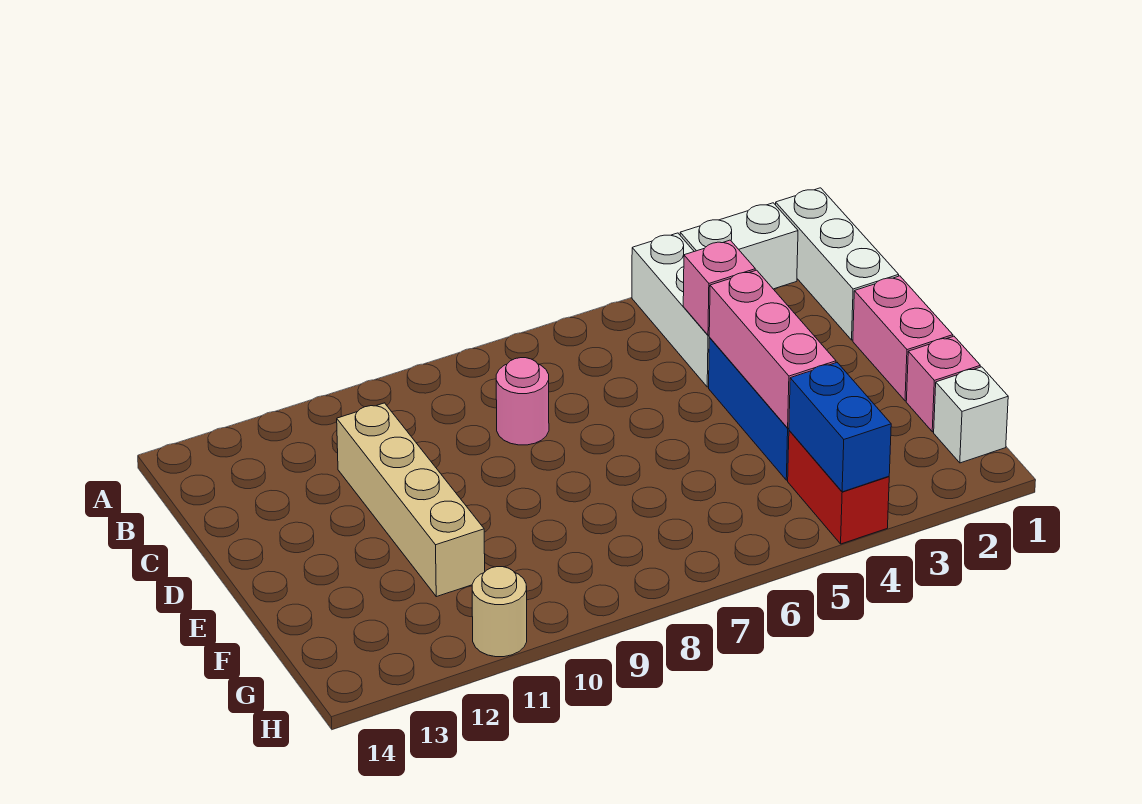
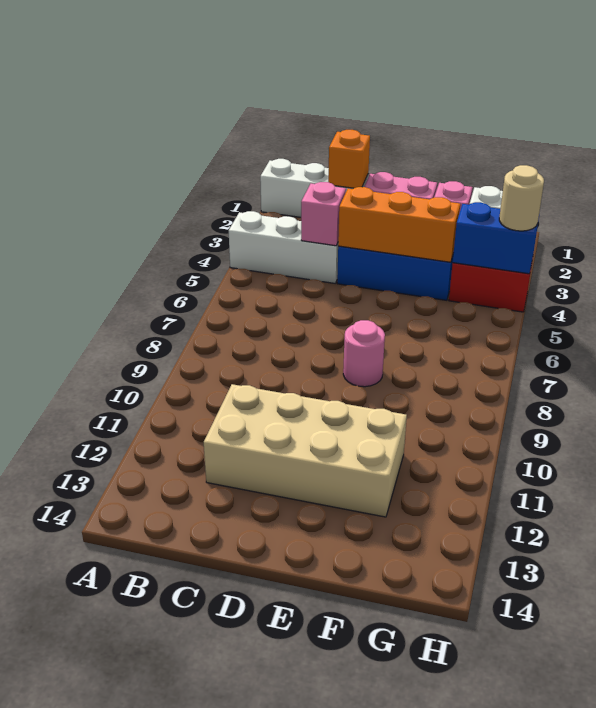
white 1x2 brick [680,203,798,289] -> none
none -> orange 1x1 brick [328,130,370,188]
pink 1x1 round brick [496,358,549,445] -> pink 1x1 round brick moved to [343,320,385,387]
tan 1x4 brick [337,403,485,597] -> tan 2x4 brick [204,384,407,517]
pink 1x3 brick [709,270,836,428] -> orange 1x3 brick [338,187,460,262]
tan 1x1 round brick [472,567,527,657] -> tan 1x1 round brick moved to [499,165,544,231]

